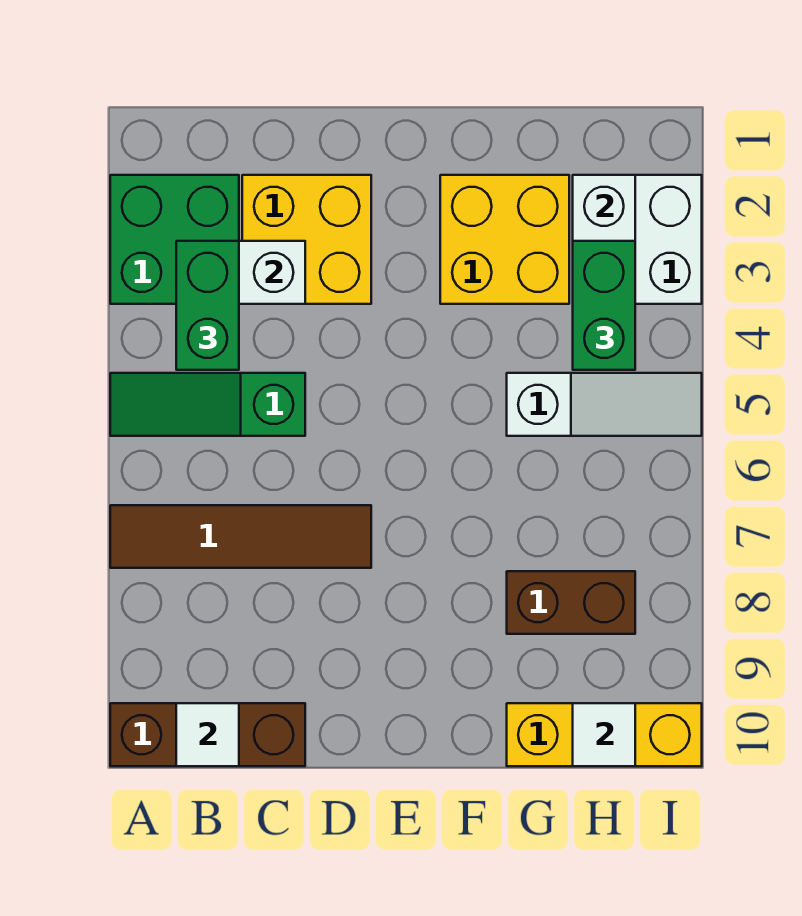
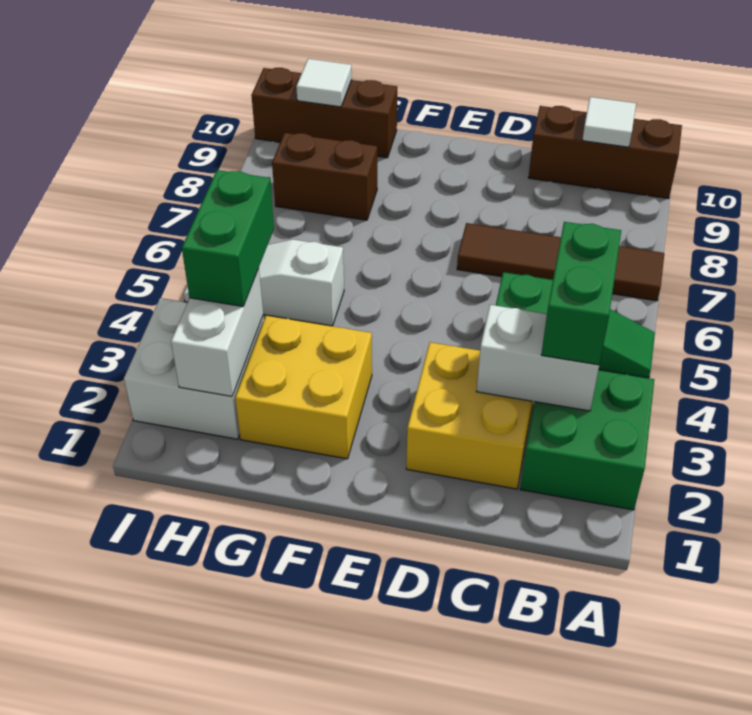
yellow 1x3 brick [507,703,702,766] -> brown 1x3 brick [251,68,397,158]

